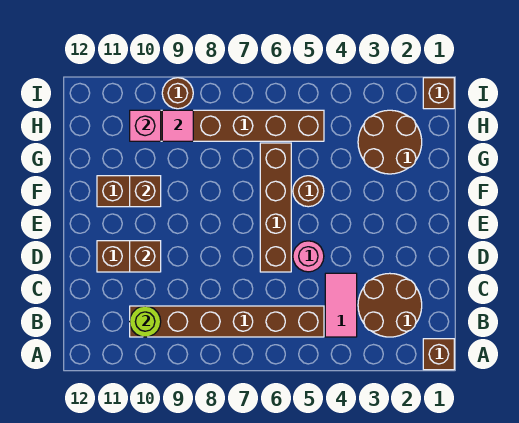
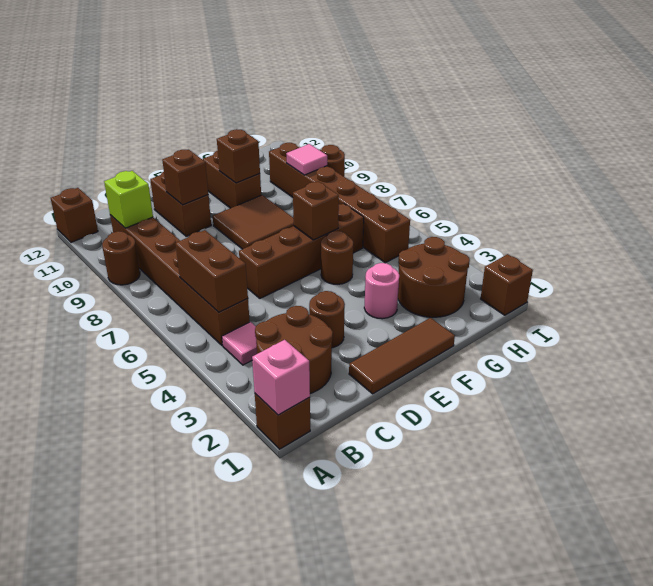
none -> brown 1x1 round brick [102,231,140,285]
none -> brown 1x1 brick [51,188,98,242]
pink 1x2 tile [325,273,357,337] -> pink 1x1 tile [222,322,257,365]
none -> brown 1x2 brick [175,230,248,312]
lime 1x1 round brick [130,306,161,337] -> lime 1x1 brick [104,171,153,228]
none -> brown 1x3 tile [349,318,455,394]
none -> brown 1x1 round brick [309,291,345,348]
pink 1x1 round brick [293,241,324,272] -> pink 1x1 round brick moved to [364,263,399,319]
none -> brown 2x2 tile [213,195,294,249]
none -> brown 1x1 brick [293,181,339,240]
pink 1x1 brick [130,110,161,141] -> pink 1x1 brick moved to [252,340,310,415]

